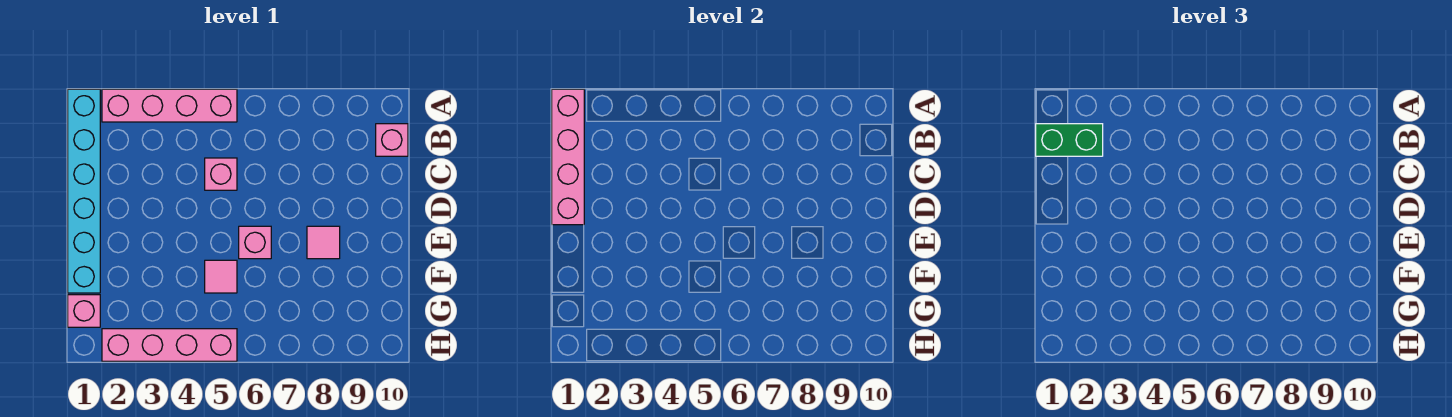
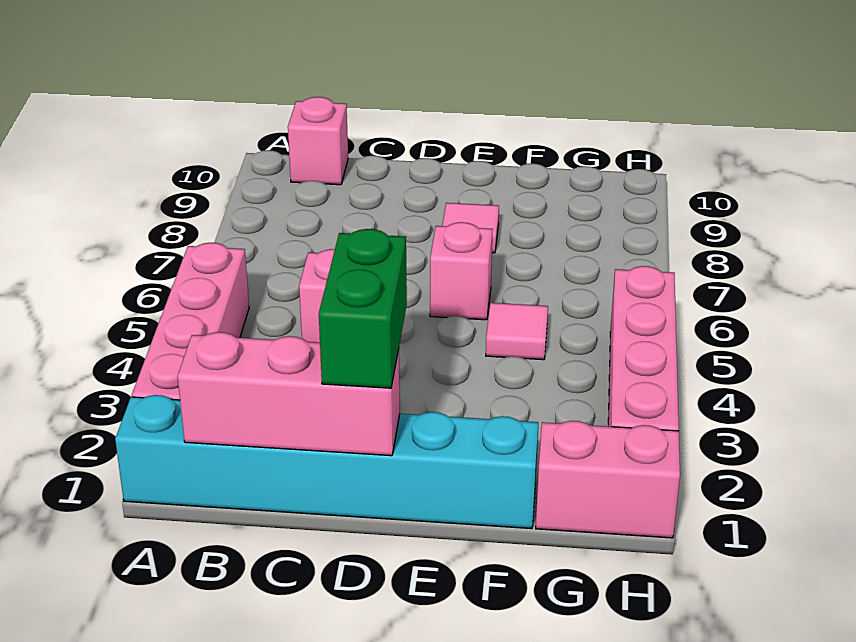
pink 1x4 brick [552,89,584,225] -> pink 1x3 brick [178,332,400,456]
green 1x2 brick [1036,124,1103,156] -> green 1x2 brick moved to [319,229,407,388]
pink 1x1 brick [68,295,100,327] -> pink 1x2 brick [536,421,680,538]

